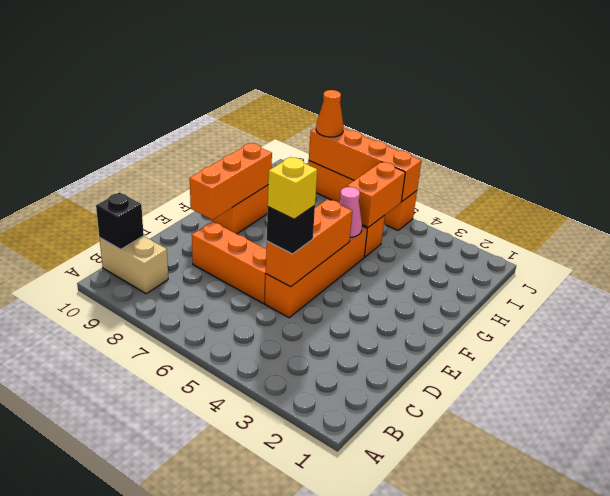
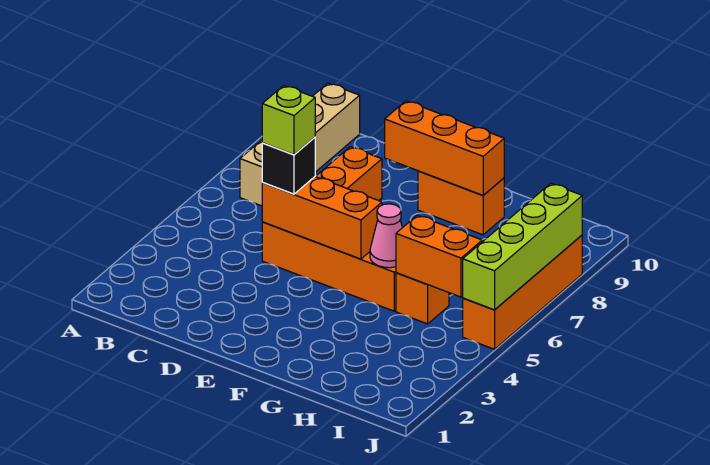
tan 1x2 brick [99,236,168,294] -> tan 1x4 brick [240,83,360,206]
black 1x1 brick [96,193,144,249] -> none
yellow 1x1 brick [268,157,317,219] -> lime 1x1 brick [262,86,315,155]
orange 1x4 brick [309,128,421,202] -> lime 1x4 brick [463,183,582,310]
orange 1x1 cone [316,90,344,137] -> none

